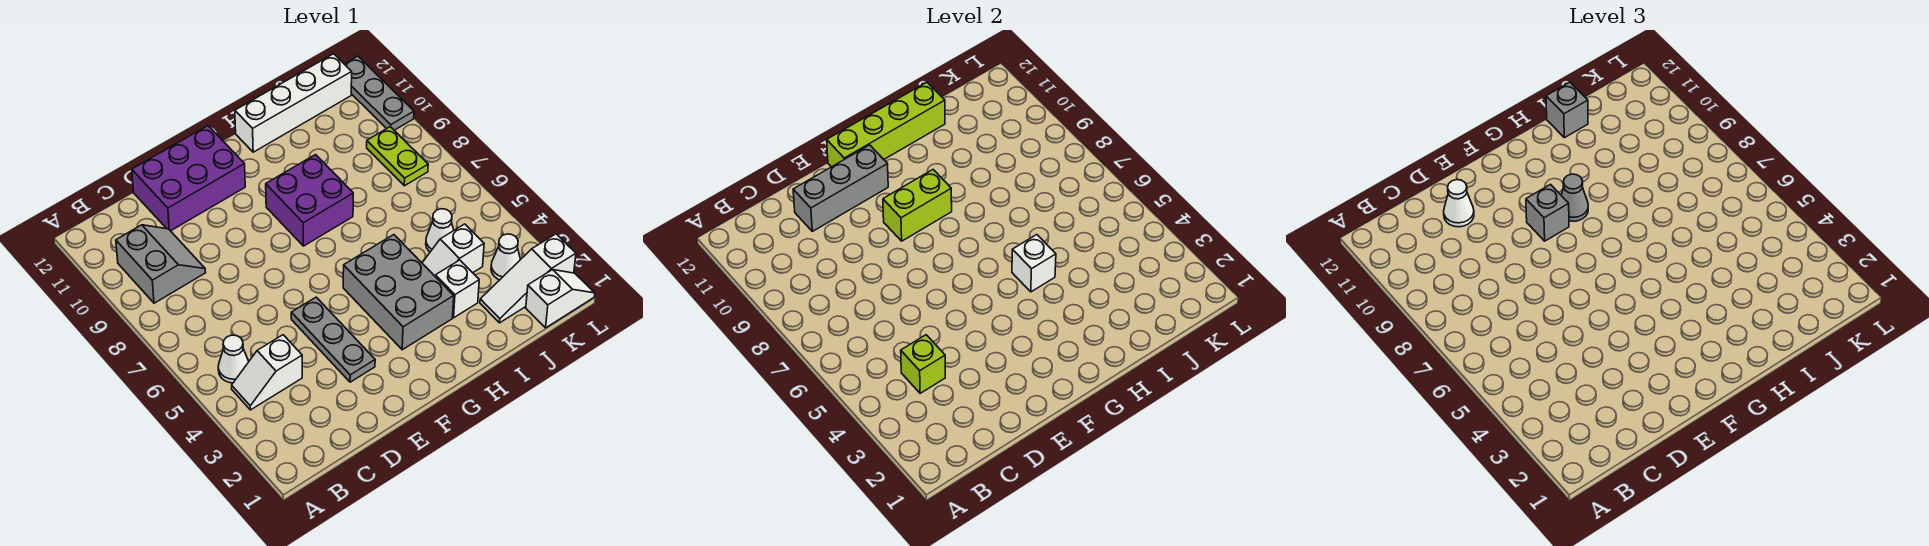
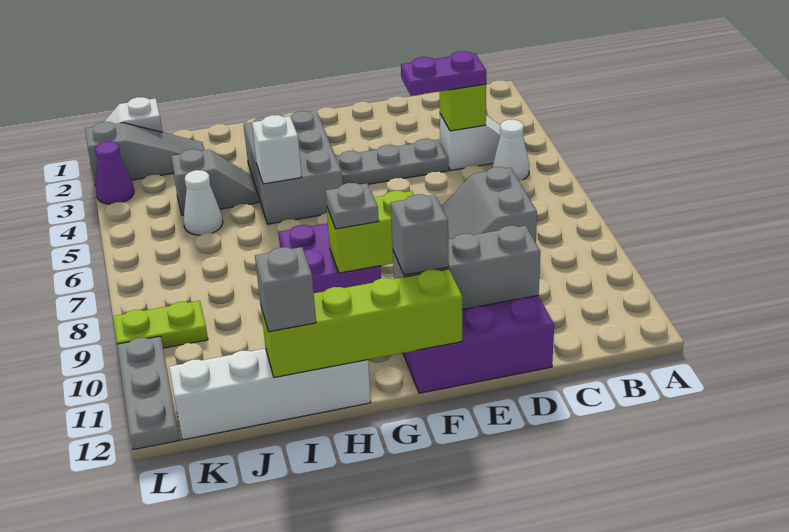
grey 2x2 slope [116,225,206,303] -> grey 2x2 slope moved to [441,167,537,242]
none -> purple 1x2 plate [401,51,486,96]
white 1x1 cone [1444,180,1474,227] -> none
grey 1x3 plate [291,297,375,382] -> grey 1x3 plate turned to [336,139,449,184]
grey 1x1 brick [1526,184,1569,241] -> grey 1x1 brick moved to [391,194,449,275]
grey 1x1 cone [1561,174,1588,221] -> grey 1x1 plate [325,183,379,229]
white 1x1 brick [435,260,479,318] -> none
white 1x2 slope [422,224,484,276] -> grey 1x2 slope [171,149,259,215]
white 1x3 slope [480,234,576,323] -> grey 1x3 slope [85,122,205,186]
white 1x1 cone [491,234,521,280] -> none
lime 1x2 plate [367,127,428,186] -> lime 1x2 plate turned to [113,301,208,348]
none -> purple 1x1 cone [95,141,134,204]

